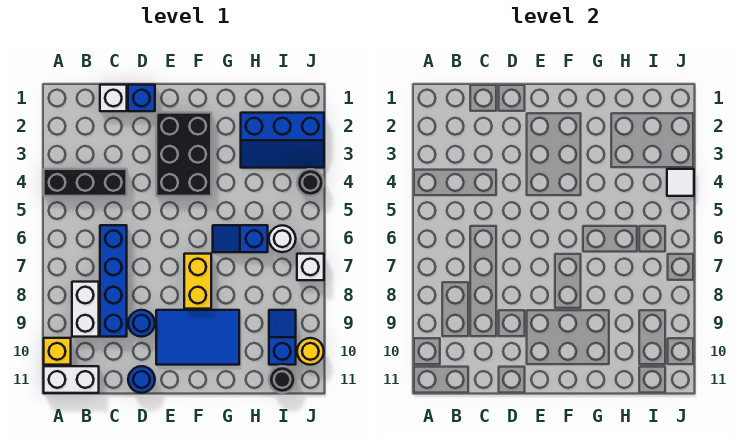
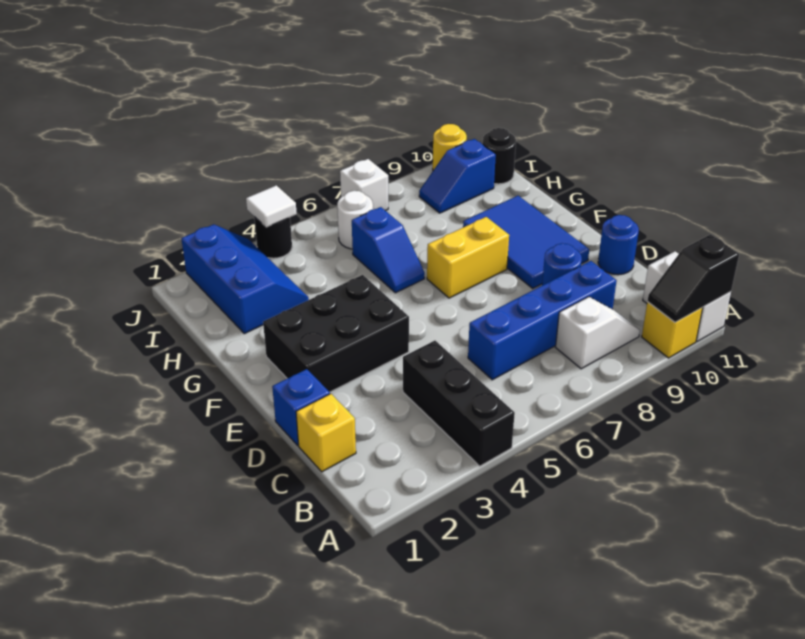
none -> black 1x2 slope [647,234,739,322]
white 1x2 brick [72,282,99,337] -> white 1x2 slope [556,297,640,369]
white 1x1 brick [100,85,127,111] -> yellow 1x1 brick [296,394,356,472]

